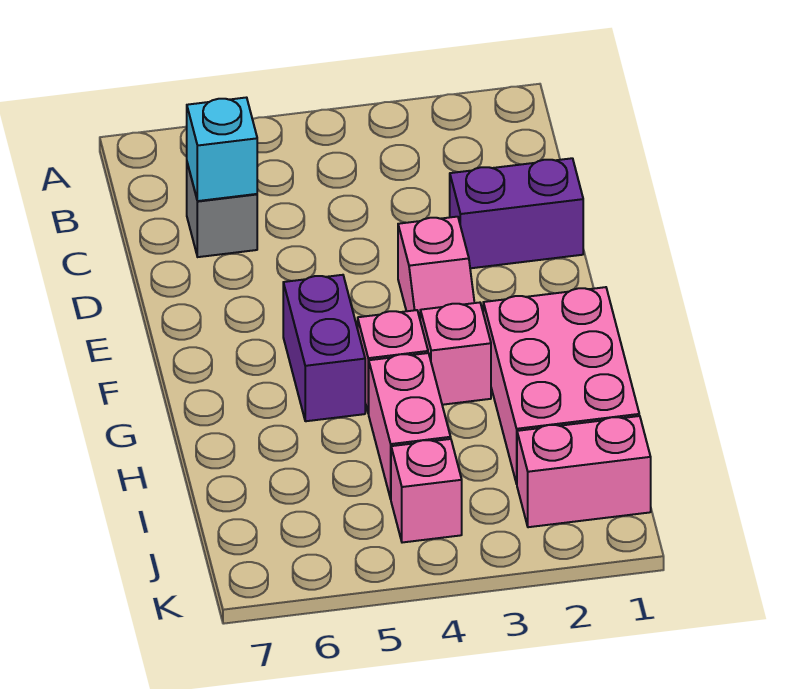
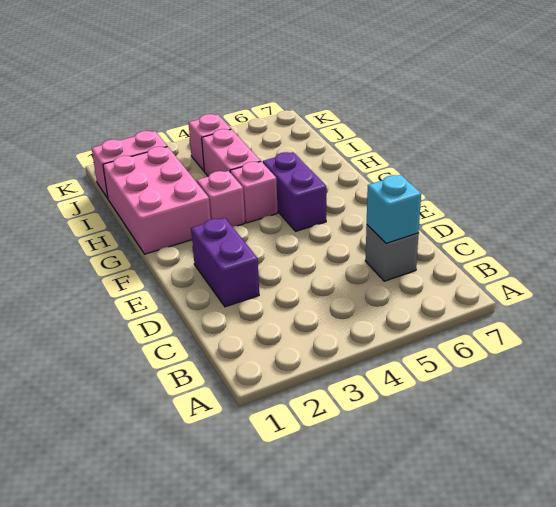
purple 1x2 brick [450,158,583,268] -> purple 1x2 brick turned to [191,218,259,307]
pink 1x2 slope [398,217,474,318] -> none

